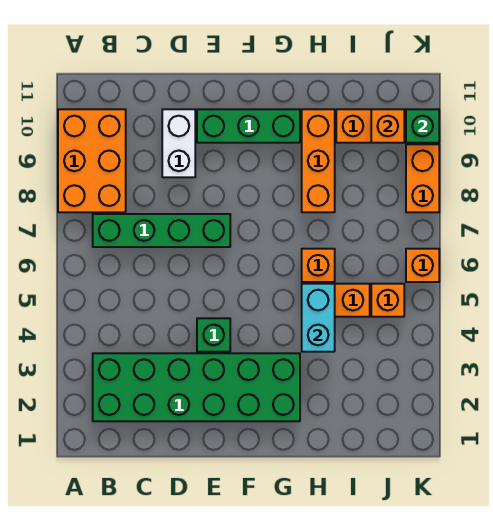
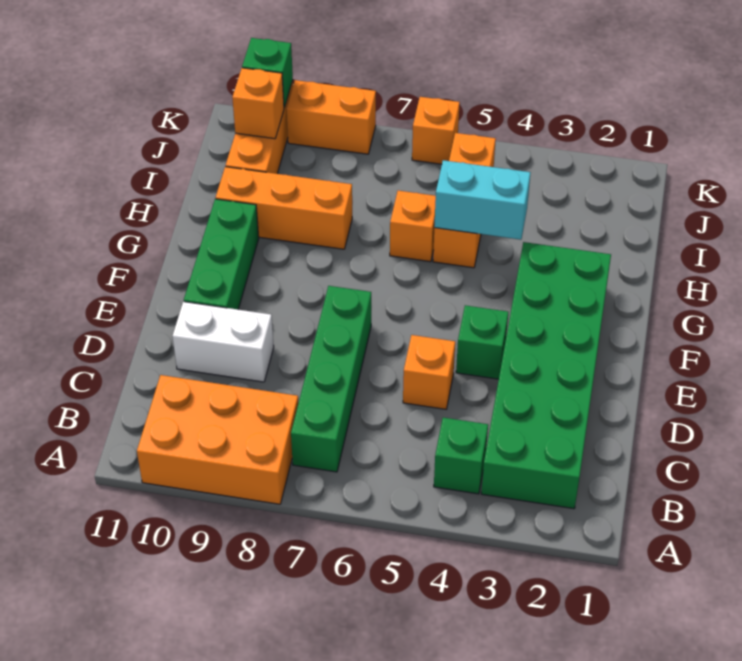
none -> green 1x1 brick [434,418,488,494]
none -> orange 1x1 brick [403,335,455,409]

